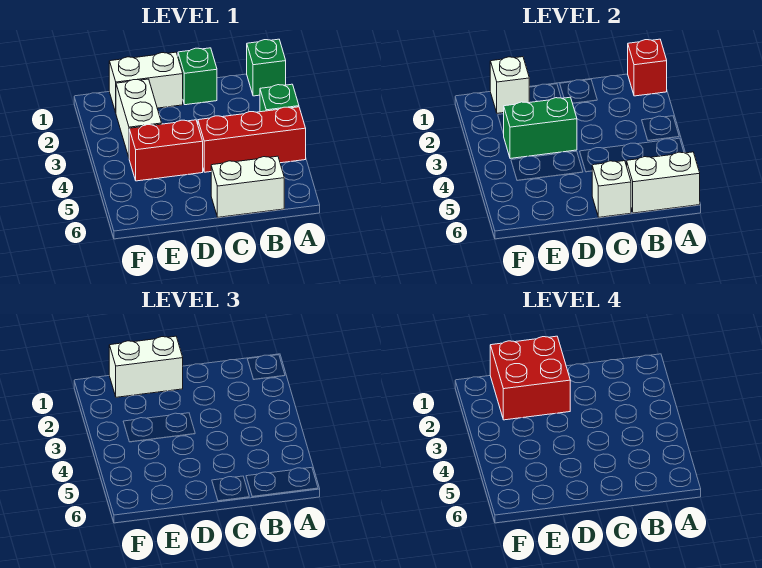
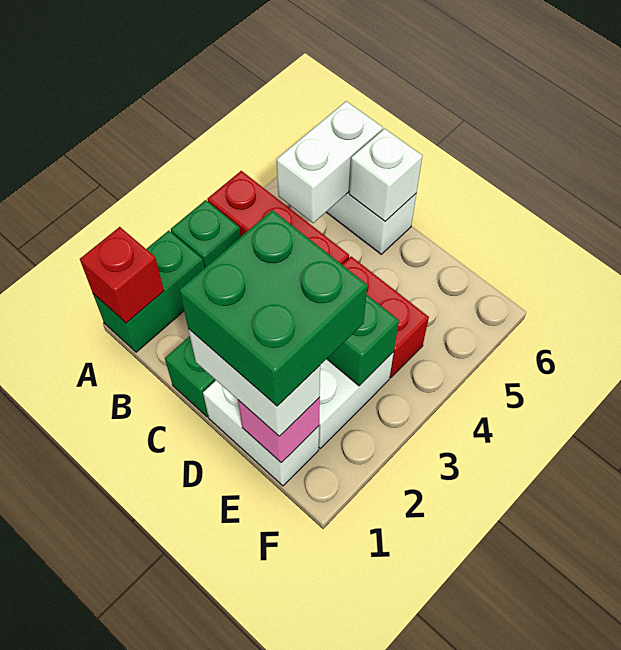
green 1x1 brick [247,39,286,96] -> green 1x2 brick [93,231,204,352]
white 1x2 brick [627,152,700,213] -> white 1x2 brick turned to [277,101,383,223]
red 2x2 brick [490,336,570,420] -> green 2x2 brick [179,210,367,406]
white 1x1 brick [490,57,529,113] -> pink 1x1 brick [238,398,320,463]

